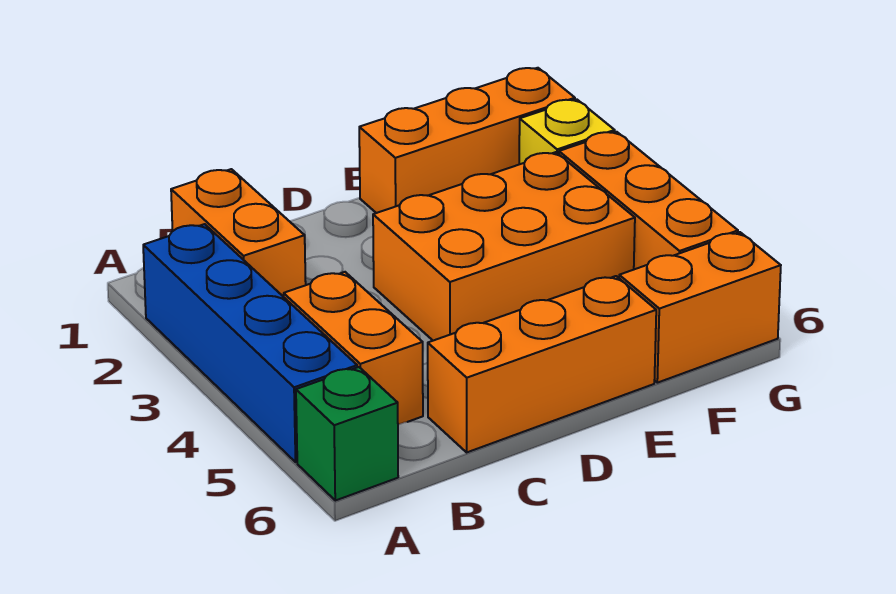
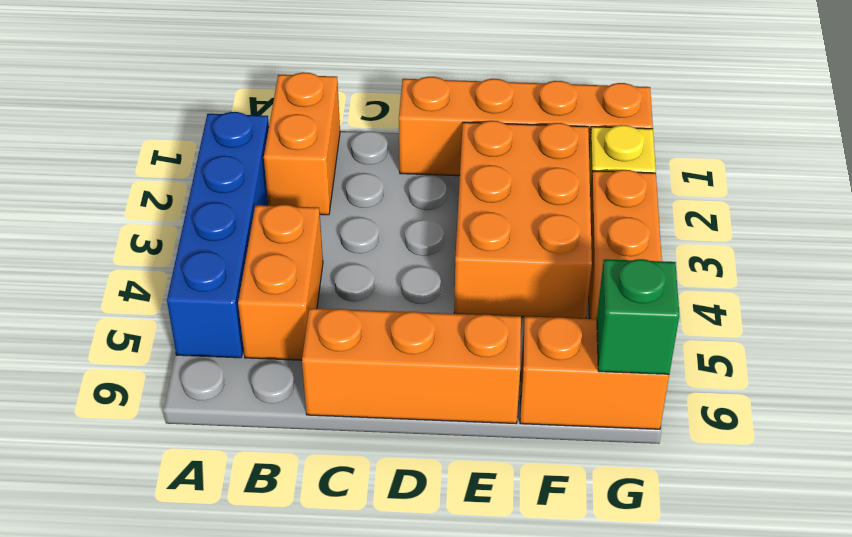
green 1x1 brick [296,367,398,501] -> green 1x1 brick moved to [597,259,679,374]
orange 2x3 brick [373,152,635,341] -> orange 2x3 brick turned to [454,121,592,319]
orange 1x3 brick [359,68,575,213] -> orange 1x4 brick [399,77,653,176]

